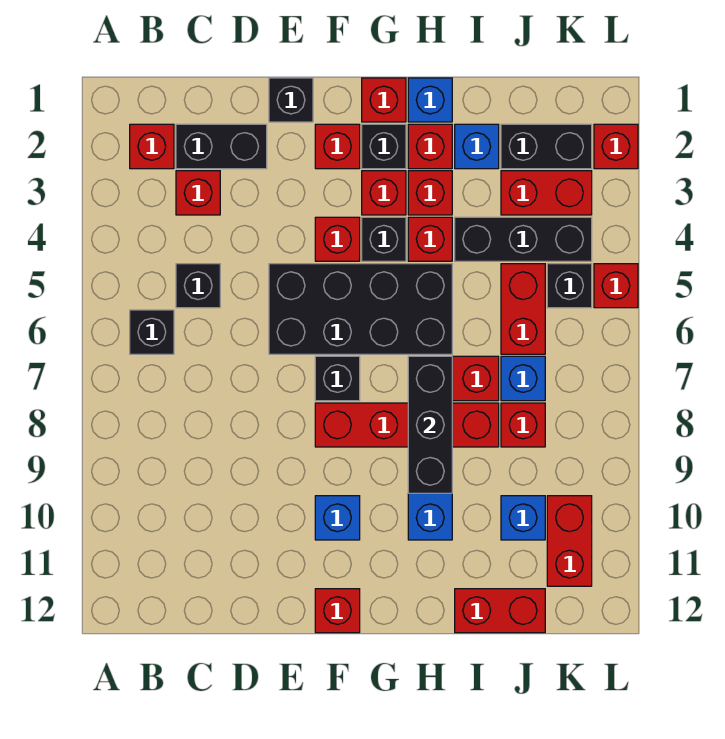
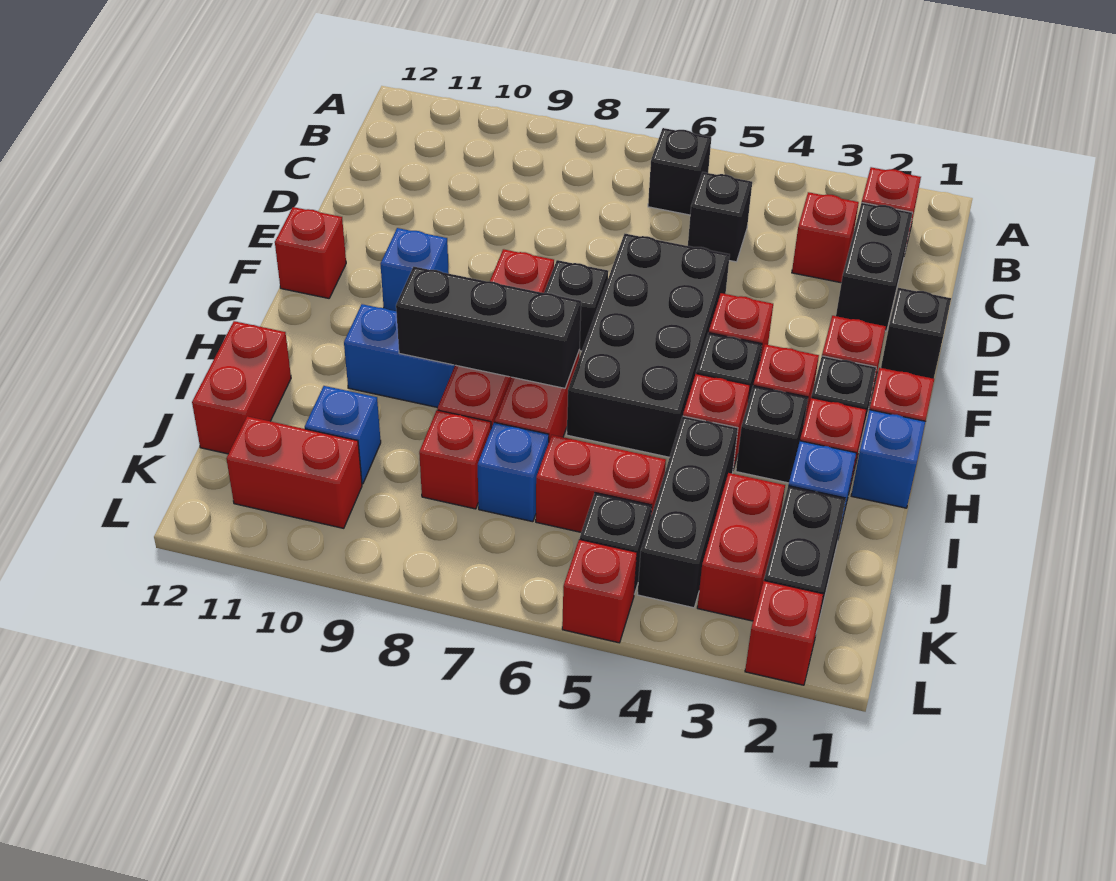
red 1x1 brick [408,171,452,215] -> black 1x1 brick [736,386,808,483]

